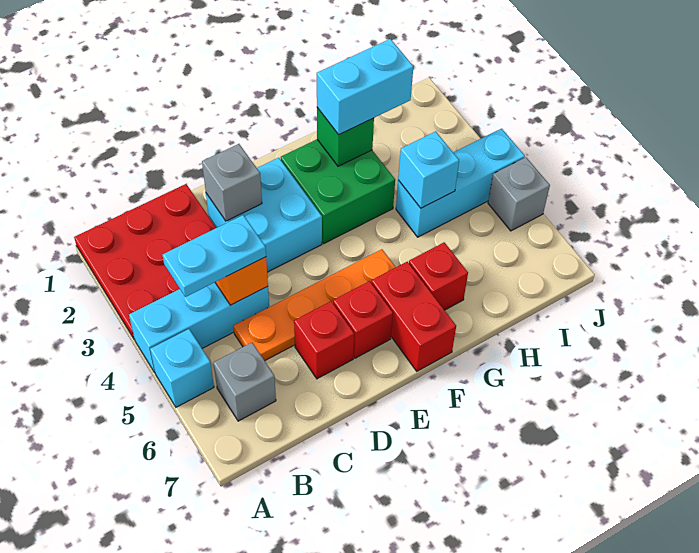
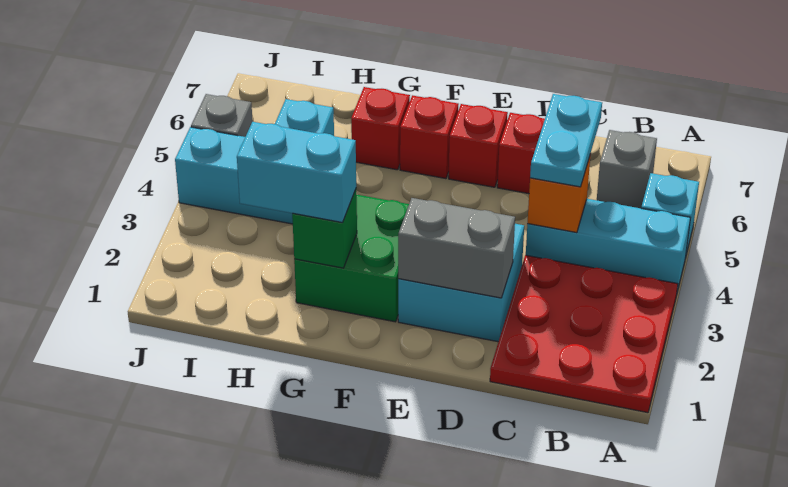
cyan 1x2 plate [163,215,266,297] -> cyan 1x2 plate turned to [530,94,602,187]
orange 1x4 plate [234,249,396,361] -> none
grey 1x1 brick [202,144,262,221] -> grey 1x2 brick [398,198,515,298]
red 1x2 brick [371,262,456,371] -> red 1x1 brick [400,95,458,179]

